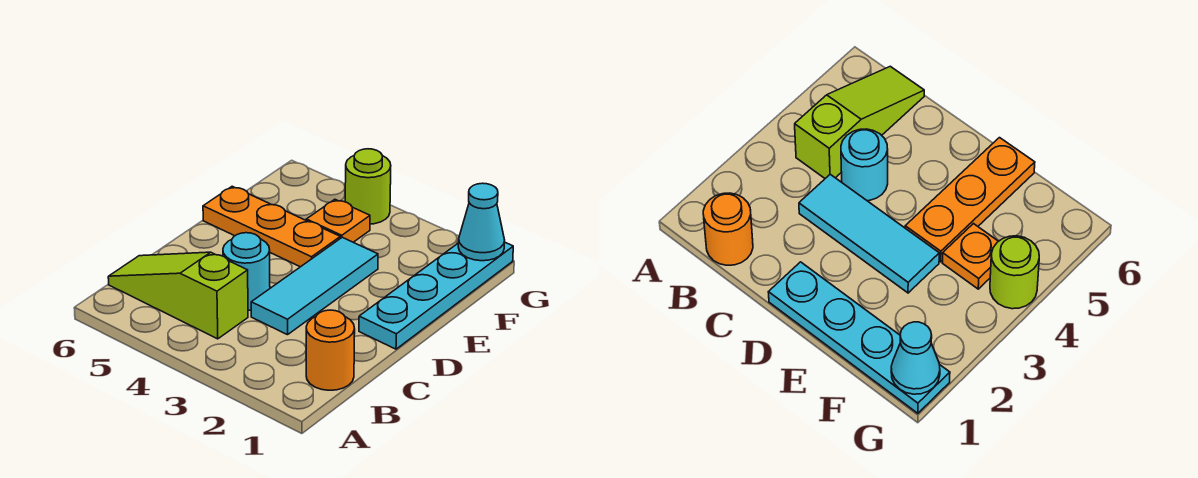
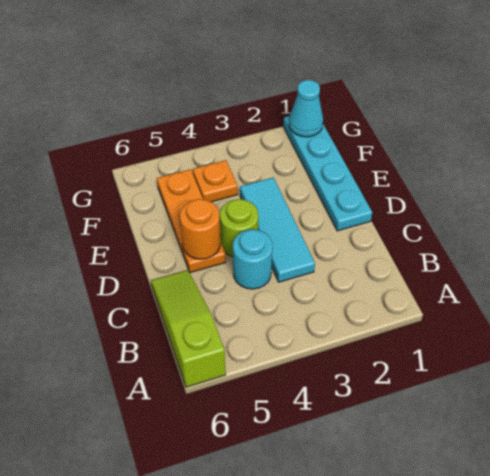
orange 1x1 round brick [306,310,355,390] -> orange 1x1 round brick moved to [180,199,220,259]
lime 1x3 slope [108,252,248,339] -> lime 1x3 slope turned to [151,270,226,387]
orange 1x3 plate [203,186,340,267] -> orange 1x3 plate turned to [157,169,226,273]
lime 1x1 round brick [345,149,391,224] -> lime 1x1 round brick moved to [220,199,258,257]

